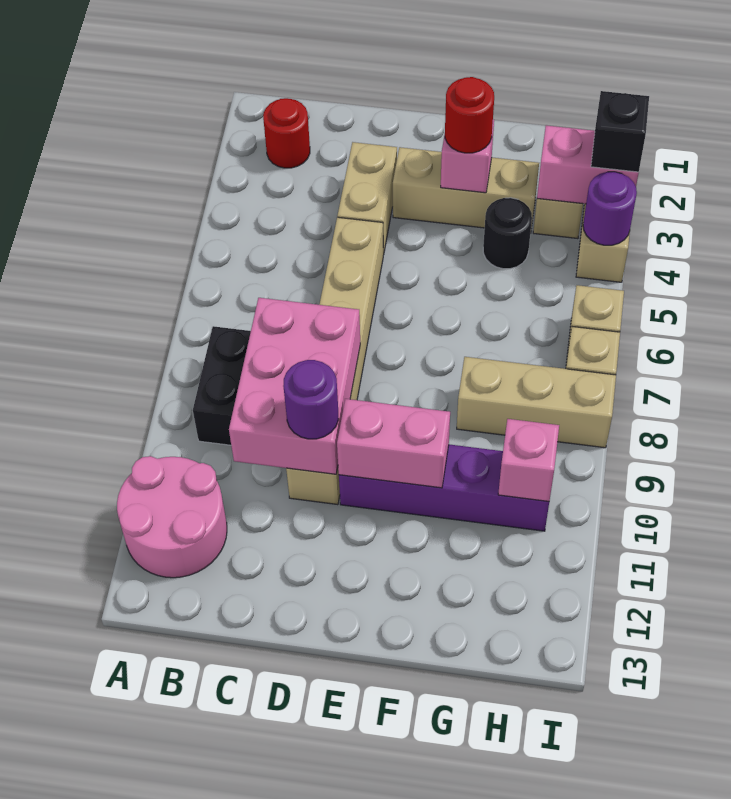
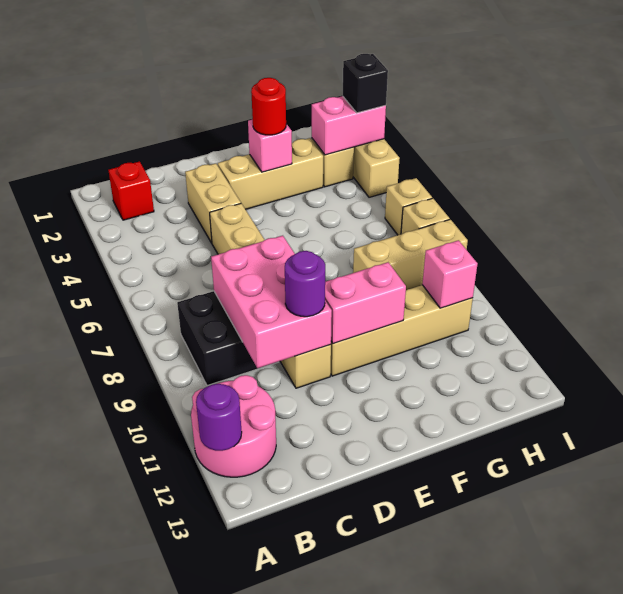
red 1x1 round brick [263,98,310,168] -> red 1x1 brick [108,161,154,220]
purple 1x4 brick [339,444,549,531] -> tan 1x4 brick [331,285,473,376]
black 1x1 round brick [483,198,532,269] -> none
purple 1x1 round brick [583,172,637,245] -> purple 1x1 round brick moved to [196,384,242,451]

